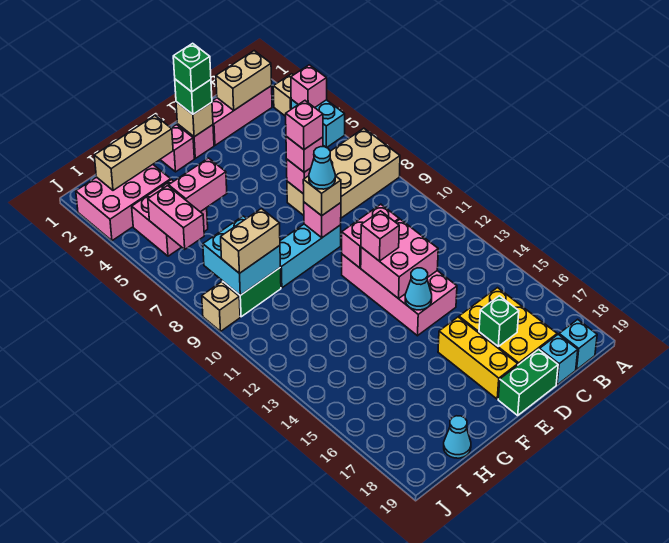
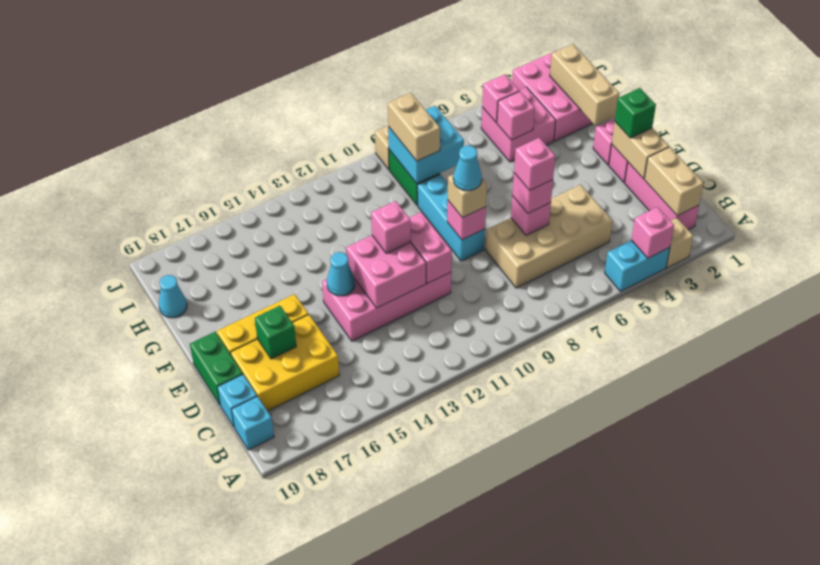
tan 2x4 brick [287,128,400,218] -> tan 2x4 brick turned to [486,185,612,288]
tan 1x1 brick [176,102,213,137] -> tan 1x2 brick [612,122,669,179]
green 1x1 brick [173,43,211,92] -> none
pink 1x2 brick [169,158,227,212] -> pink 1x1 brick [497,91,535,140]
pink 1x2 brick [148,186,204,249] -> pink 1x1 brick [482,74,519,123]

